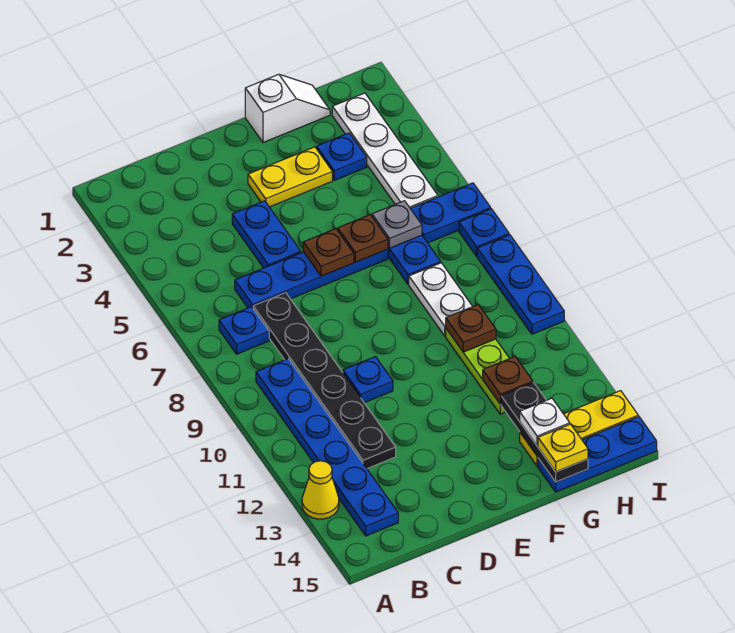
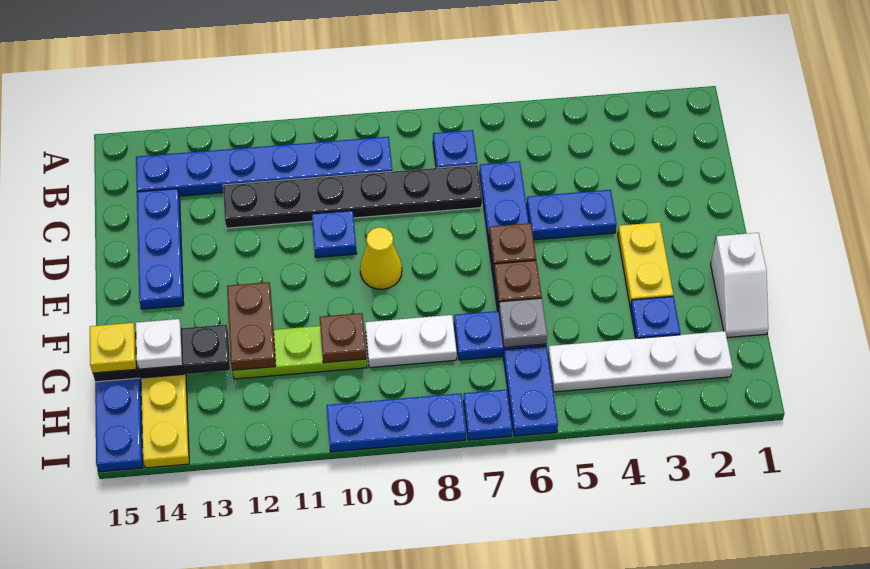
yellow 1x1 cone [302,461,339,519] -> yellow 1x1 cone moved to [360,227,402,289]
none -> blue 1x3 plate [137,189,184,309]
brown 1x1 plate [483,357,533,404] -> brown 1x2 plate [227,282,276,370]

